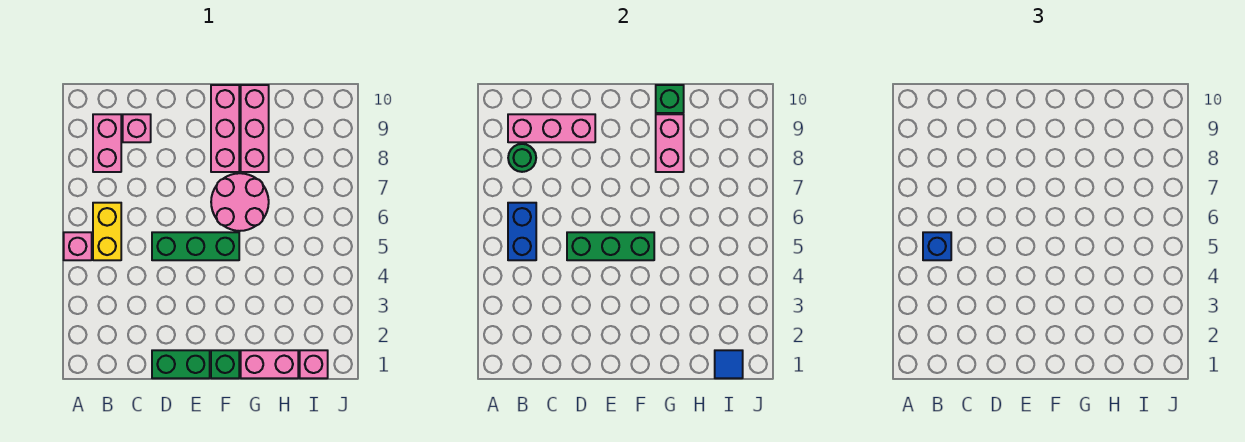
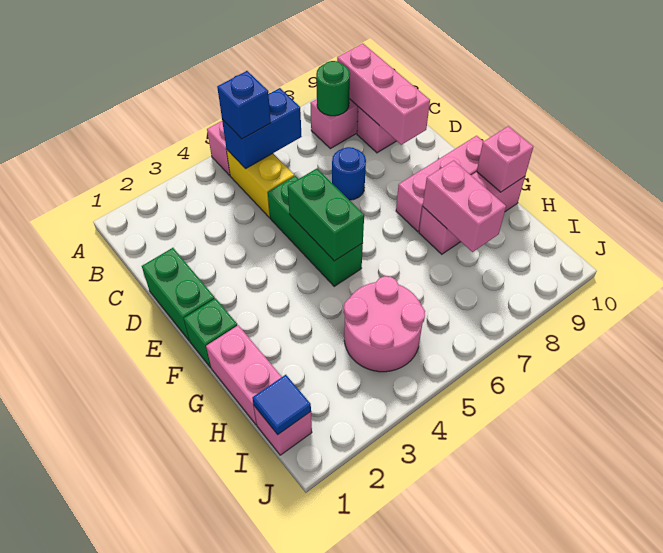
yellow 1x2 brick [93,203,121,260] -> yellow 1x2 brick turned to [227,150,295,218]
green 1x3 brick [567,232,654,260] -> green 1x2 brick [288,169,364,261]
none -> blue 1x1 round brick [332,147,366,200]
pink 2x2 round brick [211,173,269,231] -> pink 2x2 round brick moved to [344,276,425,372]
pink 1x2 brick [656,114,684,172] -> pink 1x2 brick turned to [423,160,506,252]
green 1x1 brick [656,85,684,113] -> pink 1x1 brick [477,126,533,192]

